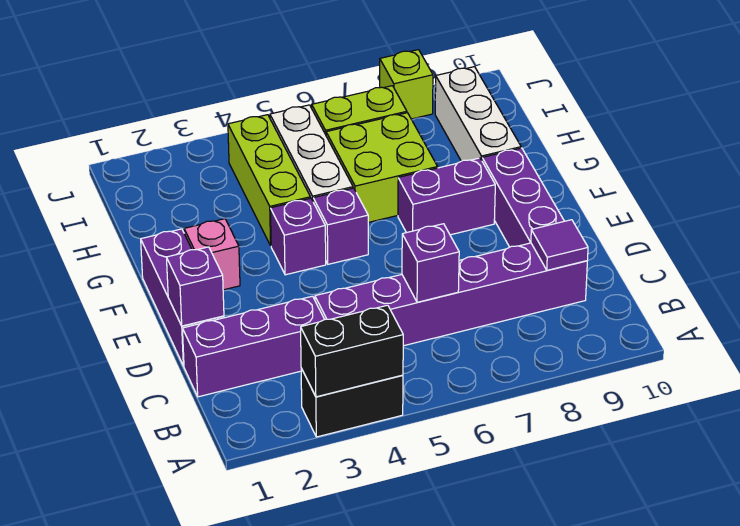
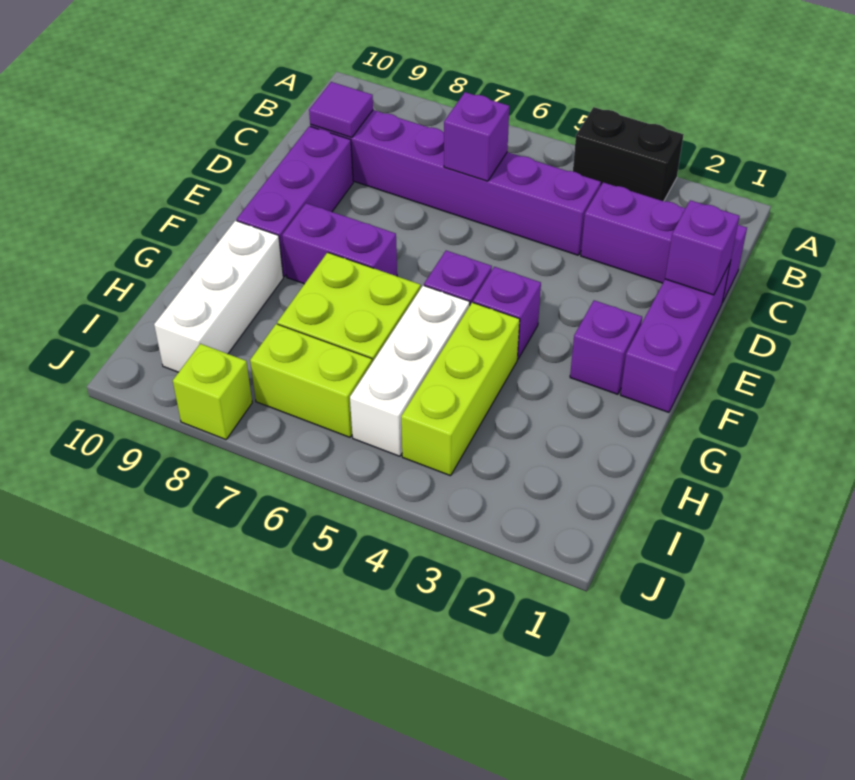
black 1x2 brick [301,305,403,397] -> none
pink 1x1 brick [184,219,240,290] -> purple 1x1 brick [570,300,642,394]

